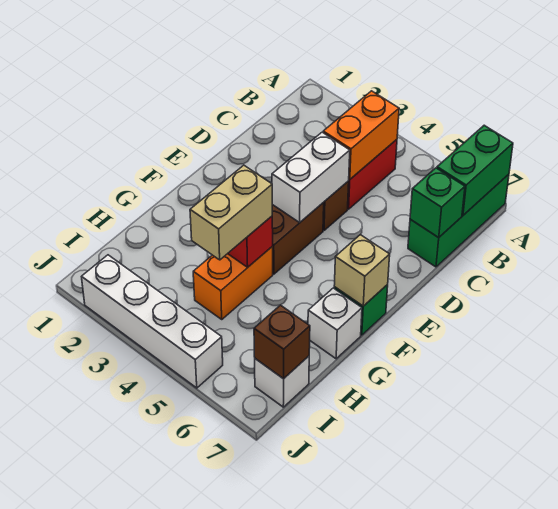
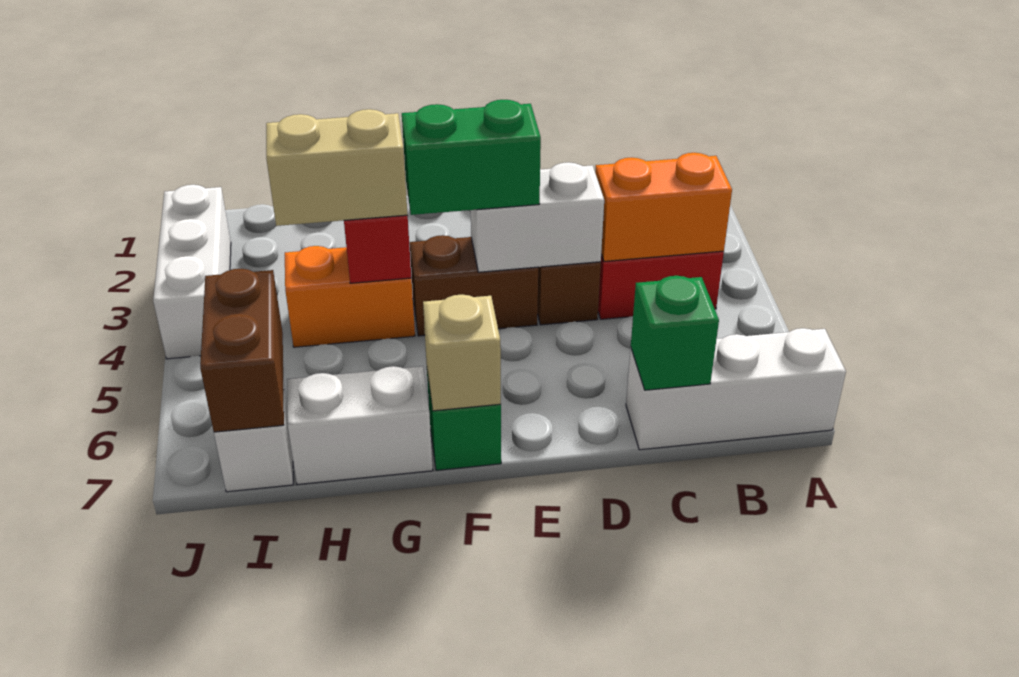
green 1x3 brick [408,174,509,267] -> white 1x3 brick [626,328,846,450]
green 1x2 brick [437,125,513,215] -> green 1x2 brick moved to [402,100,541,215]
white 1x1 brick [308,288,362,359] -> white 1x2 brick [287,366,433,485]
brown 1x1 brick [254,305,310,379] -> brown 1x2 brick [200,269,284,432]
white 1x4 brick [82,255,223,388] -> white 1x3 brick [153,185,231,359]

